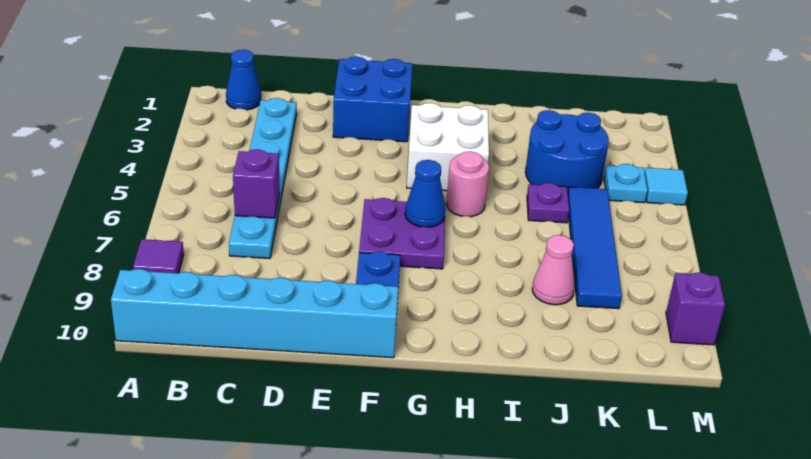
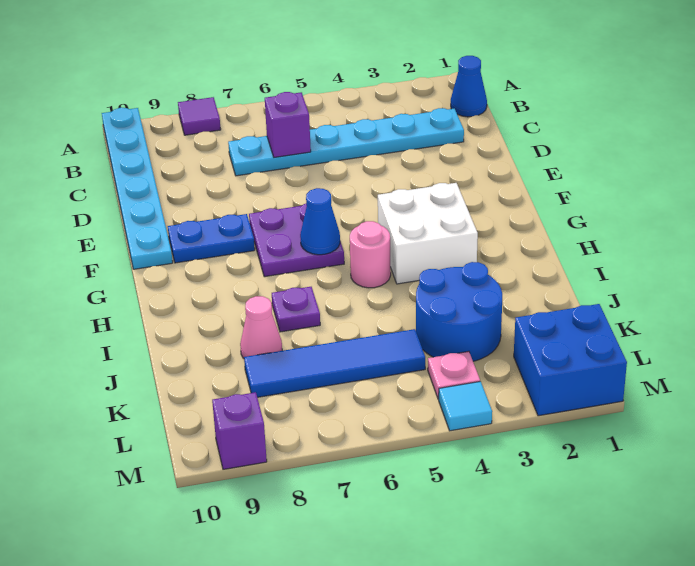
cyan 1x6 brick [111,269,398,358] -> cyan 1x6 plate [102,108,173,269]
blue 2x2 brick [333,57,412,142] -> blue 2x2 brick moved to [514,304,627,416]
purple 1x1 plate [527,183,569,223] -> purple 1x1 plate moved to [272,287,320,332]
cyan 1x1 plate [604,164,647,203] -> pink 1x1 plate [428,351,480,399]

